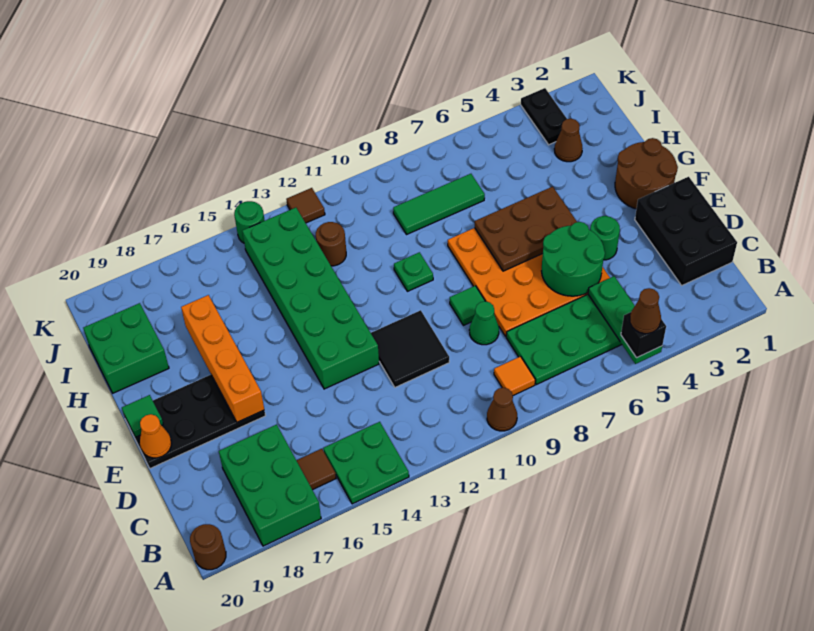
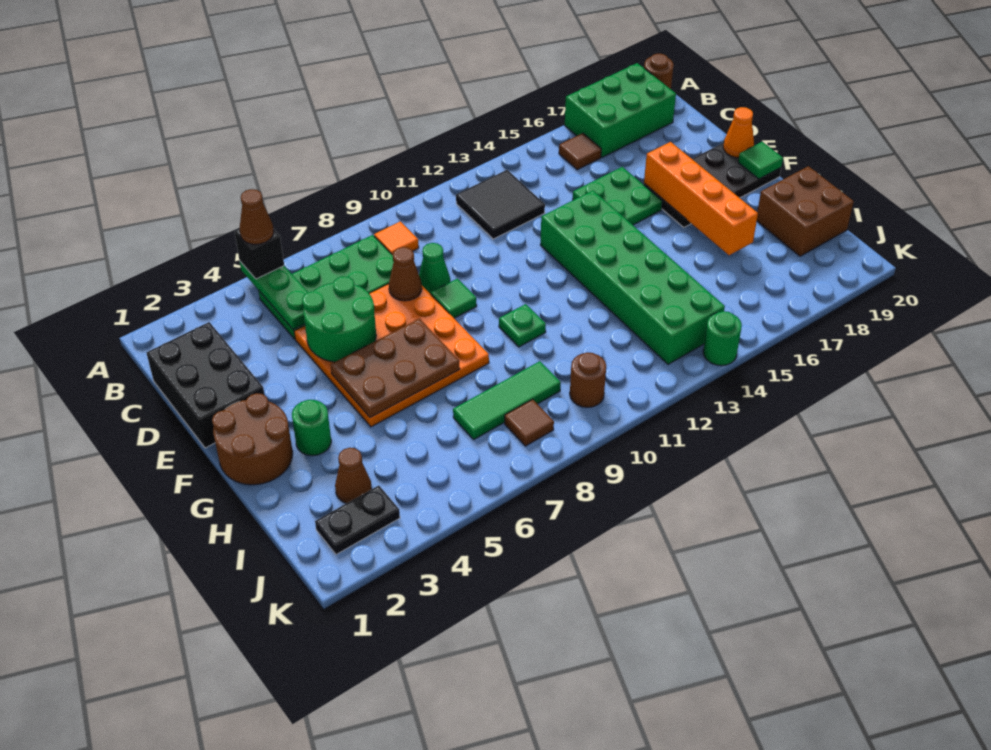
brown 1x1 cone [487,388,517,431] -> brown 1x1 cone moved to [389,247,422,301]
green 2x2 plate [323,422,409,504] -> green 2x2 plate moved to [573,167,662,225]
green 2x3 brick [219,425,321,546] -> green 2x3 brick turned to [565,63,676,157]
black 2x2 tile [371,310,449,387] -> black 2x2 tile moved to [456,170,545,239]
green 1x1 round brick [590,216,620,260] -> green 1x1 round brick moved to [292,400,331,456]
green 2x2 brick [83,303,169,393] -> brown 2x2 brick [757,166,854,256]
brown 1x1 round brick [316,222,346,266] -> brown 1x1 round brick moved to [570,352,606,407]
black 1x2 plate [521,88,567,145] -> black 1x2 plate turned to [315,486,400,554]
brown 1x1 tile [286,188,325,223] -> brown 1x1 tile moved to [505,399,554,446]

